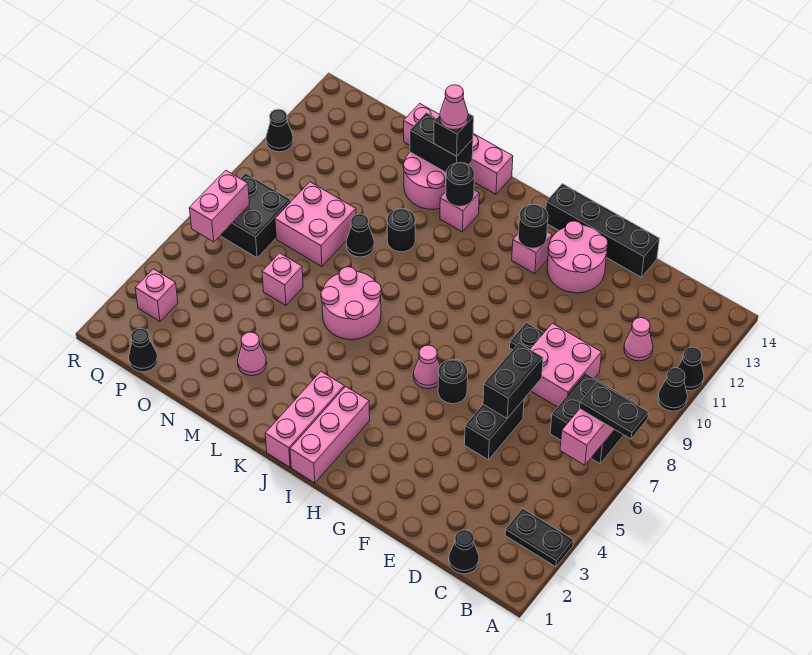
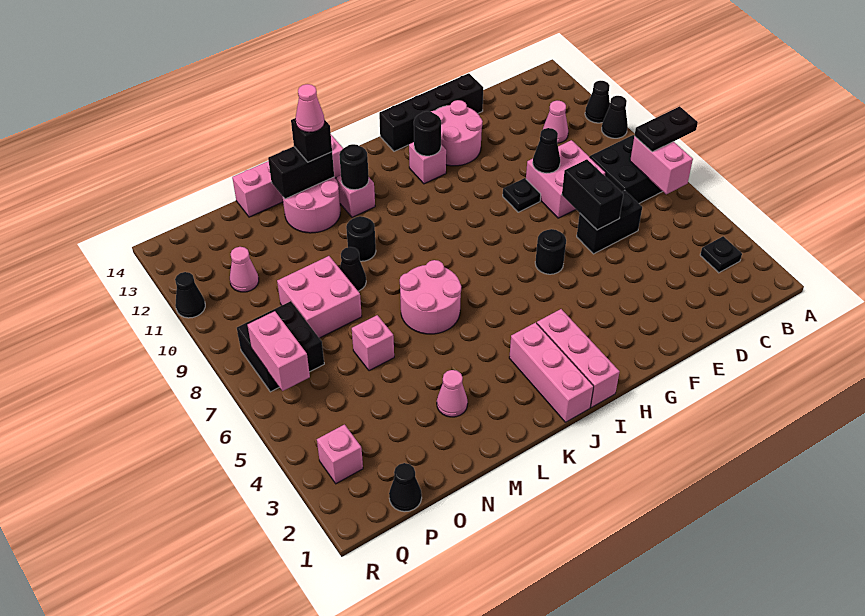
black 1x2 plate [505,509,573,567] -> black 1x1 plate [700,236,742,273]
black 1x1 cone [449,530,479,574] -> black 1x1 cone moved to [533,128,560,173]
black 1x2 brick [464,400,524,460] -> black 1x2 brick turned to [577,190,642,254]
pink 1x1 cone [413,345,440,389] -> pink 1x1 cone moved to [230,247,259,292]

